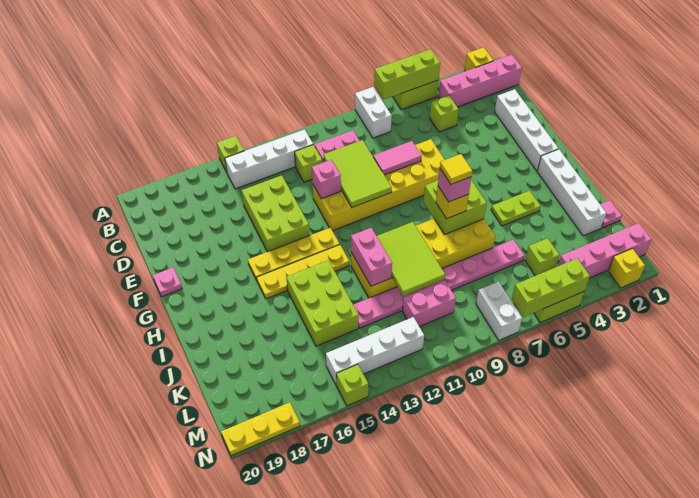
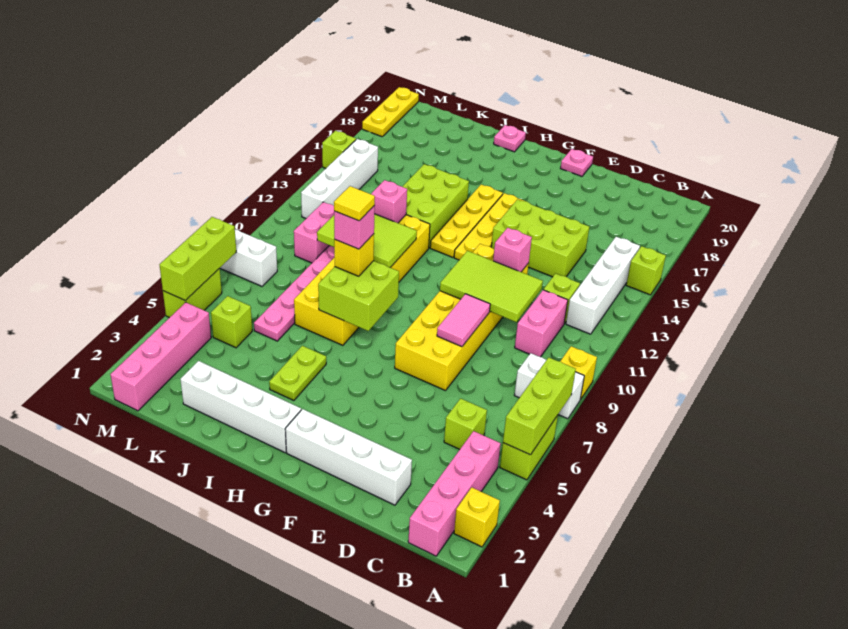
pink 1x2 brick [351,228,392,286] -> pink 1x1 brick [371,180,407,223]
lime 2x3 brick [286,260,359,346] -> lime 2x3 brick turned to [402,164,469,248]
pink 1x1 plate [600,200,622,228] -> pink 1x1 plate moved to [494,125,526,152]
yellow 1x1 brick [608,249,645,288] -> yellow 1x1 brick moved to [560,346,597,399]

